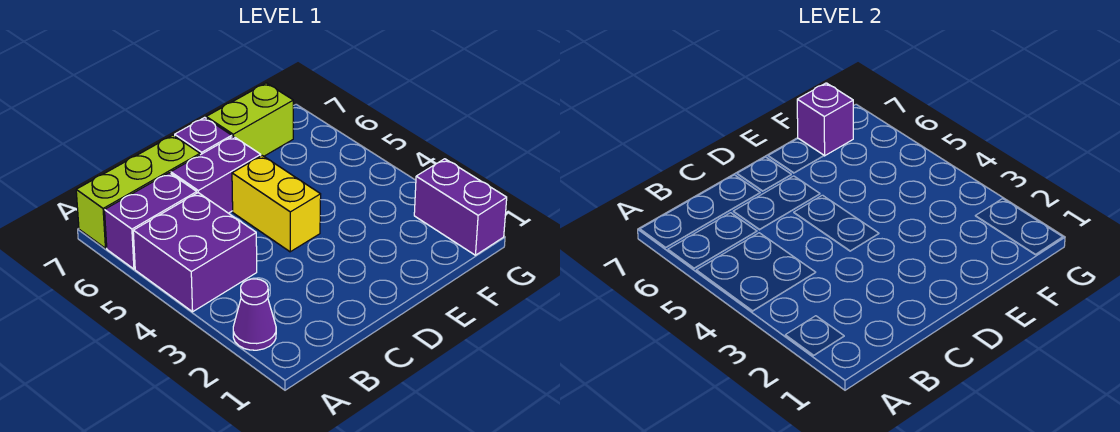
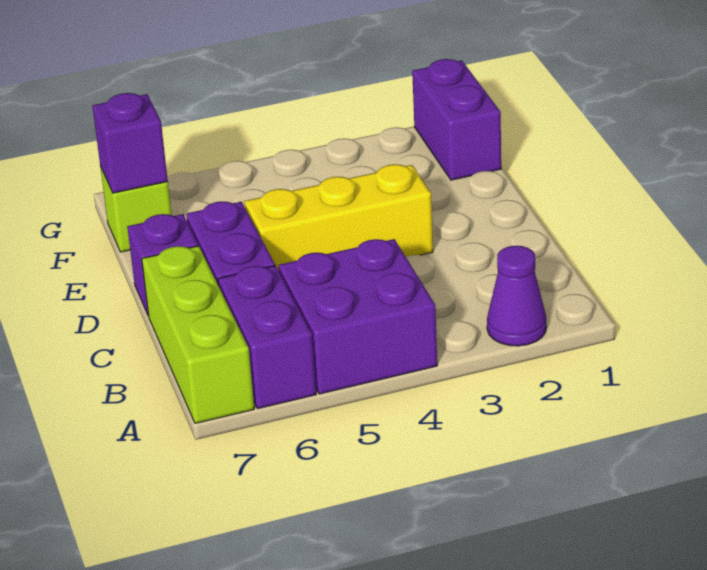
yellow 1x2 brick [232,156,321,252] -> yellow 1x3 brick [244,164,433,271]
lime 1x2 brick [206,83,293,156] -> lime 1x1 brick [100,167,171,252]
purple 1x2 brick [414,159,507,255] -> purple 1x2 brick turned to [412,59,501,180]

